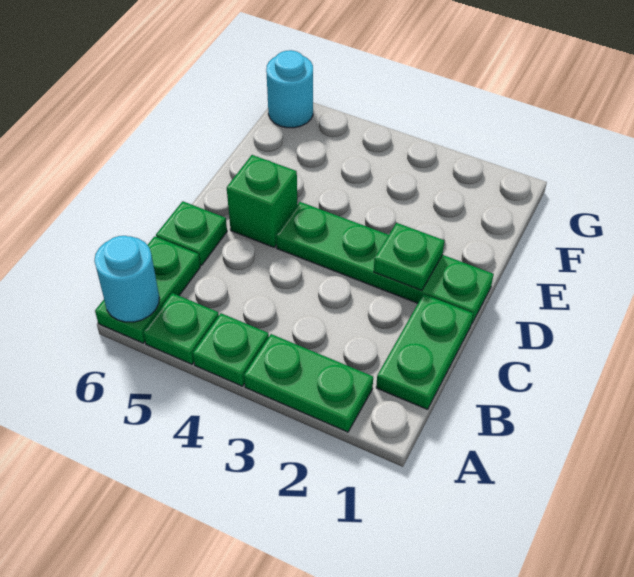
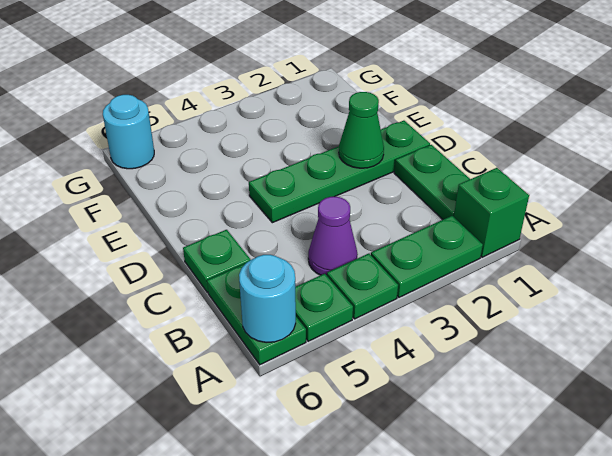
none -> purple 1x1 cone [308,197,358,275]
green 1x1 plate [374,223,444,290] -> green 1x1 cone [339,92,384,168]
green 1x1 brick [227,155,297,247] -> green 1x1 brick moved to [454,168,529,257]

